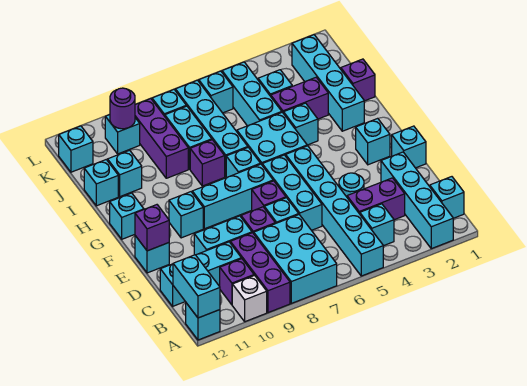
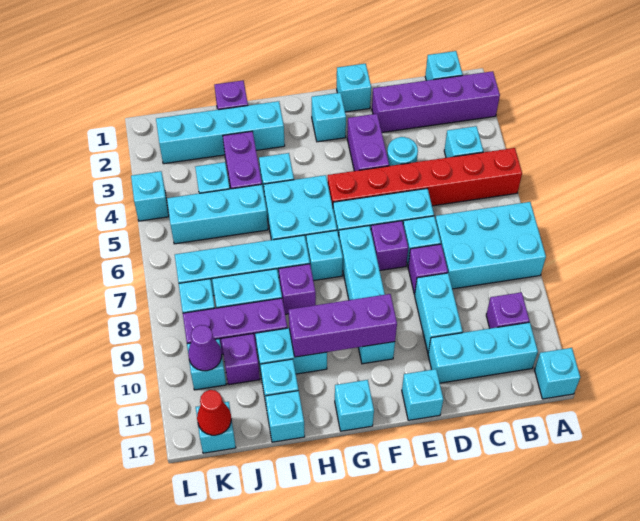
cyan 1x4 brick [381,152,453,249] -> purple 1x4 brick [372,71,500,132]
cyan 1x6 brick [286,146,383,276] -> red 1x6 brick [328,148,522,206]
purple 1x3 brick [230,233,290,313] -> purple 1x3 brick moved to [289,294,397,357]
white 1x1 brick [232,275,267,322] -> none
cyan 1x2 brick [173,255,220,318] -> cyan 1x2 brick moved to [255,328,327,378]
purple 1x2 brick [347,178,405,220] -> purple 1x2 brick moved to [347,114,389,171]
cyan 1x3 brick [160,242,241,306] -> cyan 1x3 brick turned to [428,322,538,383]
purple 1x1 brick [135,205,169,251] -> purple 1x1 brick moved to [221,334,260,385]
cyan 1x1 brick [199,71,233,113] -> cyan 1x1 brick moved to [131,171,169,221]
purple 1x1 round brick [110,88,135,129] -> purple 1x1 cone [188,325,222,371]
none -> red 1x1 cone [197,390,231,435]

